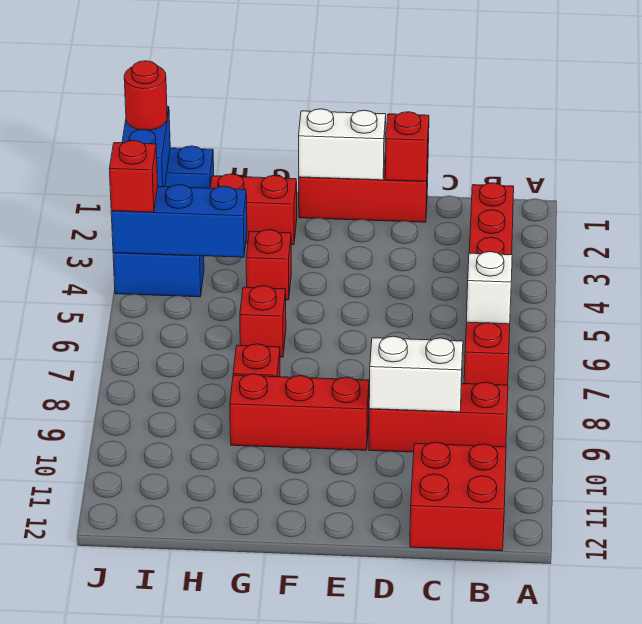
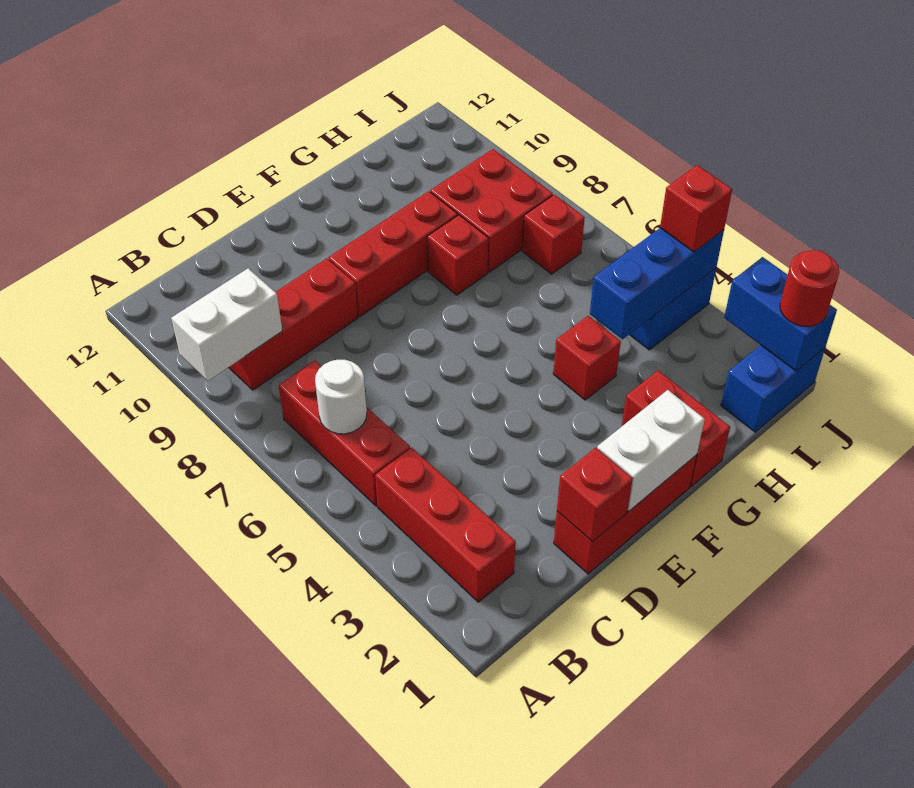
white 1x1 brick [466,252,512,324] -> white 1x1 round brick [315,360,367,434]
red 2x2 brick [410,442,506,551] -> red 2x2 brick moved to [430,149,553,272]
white 1x2 brick [369,336,463,412] -> white 1x2 brick moved to [171,268,282,381]
red 1x2 brick [210,174,297,245] -> red 1x2 brick turned to [622,371,730,487]
red 1x1 brick [240,286,286,357] -> red 1x1 brick moved to [522,195,585,274]

